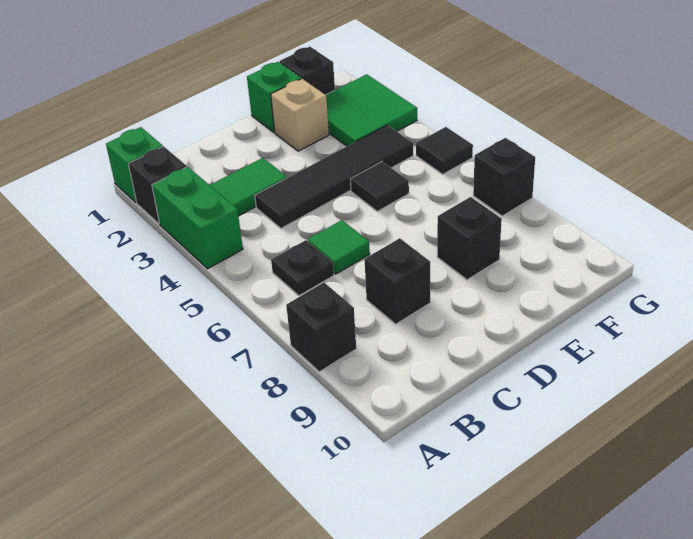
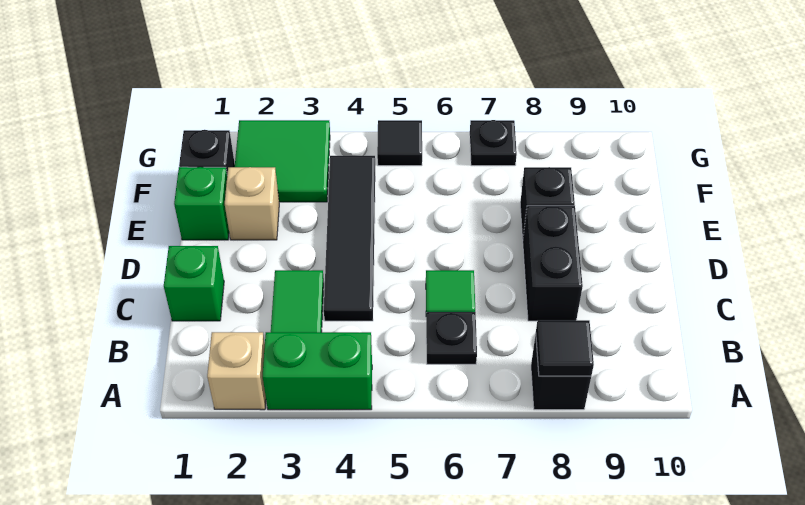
green 1x1 brick [106,127,163,202] -> green 1x1 brick moved to [164,246,224,321]
black 1x1 brick [128,146,187,223] -> tan 1x1 brick [207,332,266,410]
black 1x1 brick [364,238,430,324] -> black 1x2 brick [523,206,583,321]
black 1x1 tile [350,162,409,211] -> black 1x1 tile moved to [536,320,594,376]
black 1x1 brick [473,138,535,216] -> black 1x1 plate [470,120,517,166]

